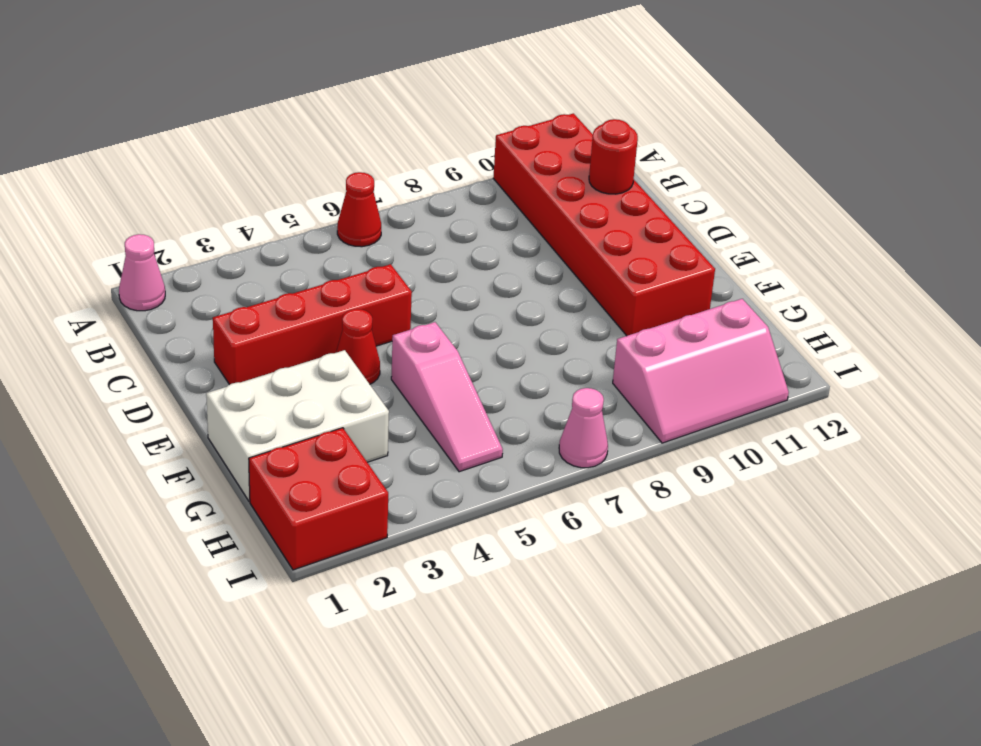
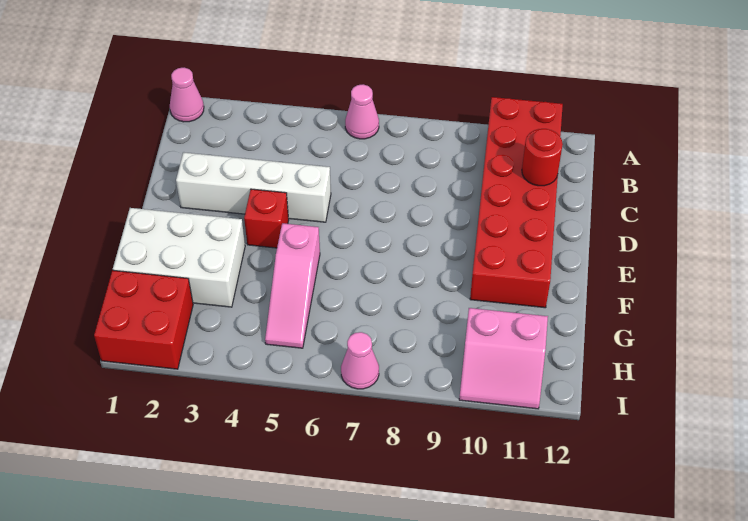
red 1x1 cone [337,172,381,247] -> pink 1x1 cone [345,84,379,139]
red 1x4 brick [213,264,412,385] -> white 1x4 brick [176,152,331,222]
red 1x1 cone [336,309,380,384] -> red 1x1 brick [244,189,289,248]
pink 2x3 slope [613,299,789,443] -> pink 2x2 slope [459,308,548,409]

